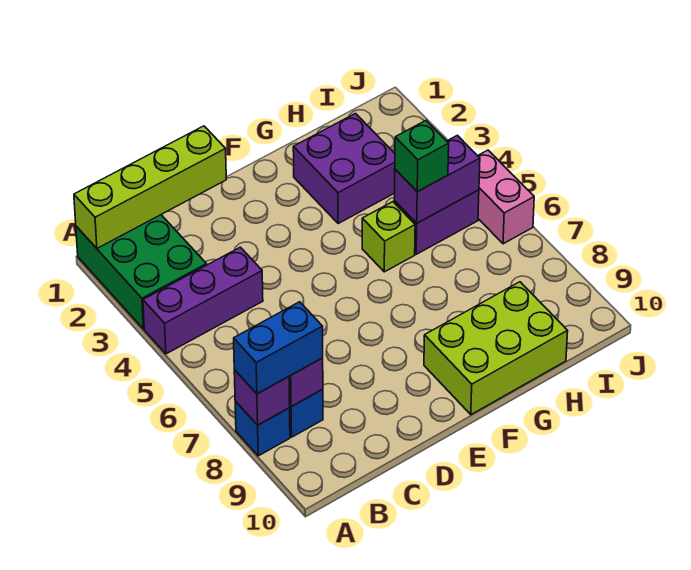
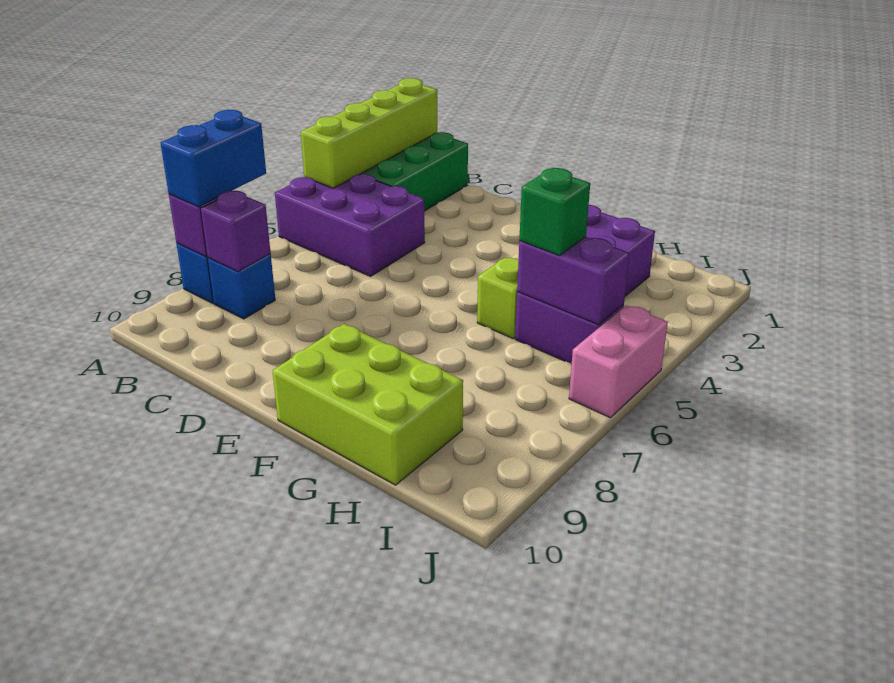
lime 1x4 brick [74,126,226,248] -> lime 1x4 brick turned to [301,78,437,188]
purple 1x3 brick [143,247,263,354] -> purple 2x3 brick [275,174,425,276]
blue 1x2 brick [234,302,323,394] -> blue 1x2 brick turned to [161,110,266,207]

